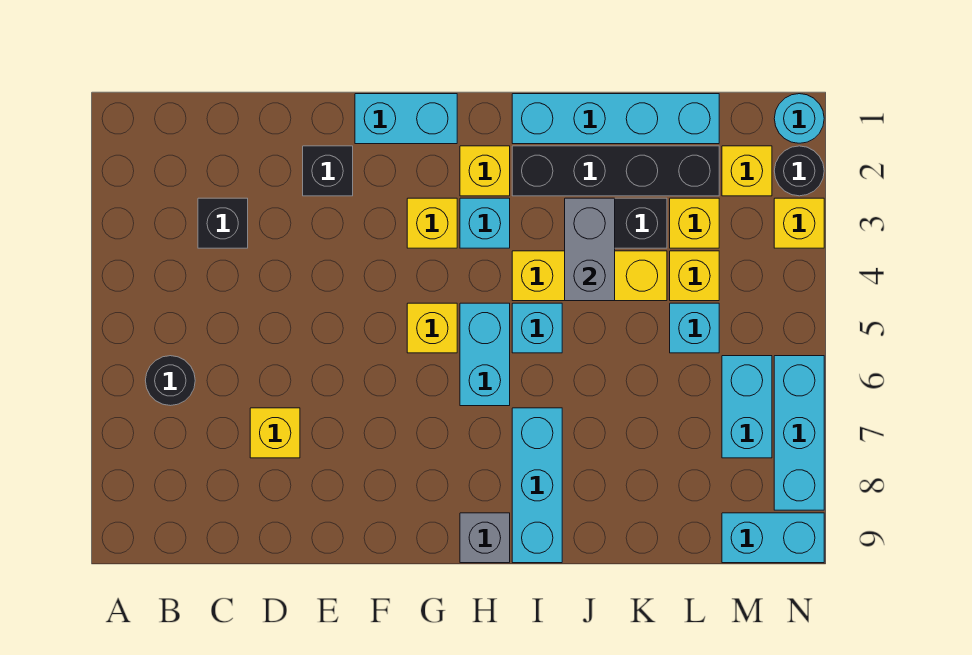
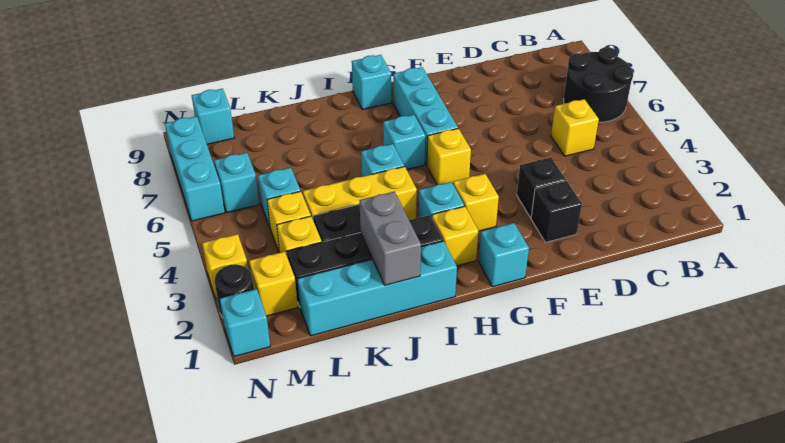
black 1x1 round brick [145,356,195,406] -> black 2x2 round brick [564,47,633,122]
black 1x1 brick [198,198,248,248] -> black 1x1 brick moved to [517,158,566,218]
yellow 1x1 brick [250,408,300,458] -> yellow 1x1 brick moved to [551,99,599,156]
cyan 1x2 brick [355,94,457,144] -> cyan 1x1 brick [478,223,529,287]
cyan 1x2 brick [460,303,510,406] -> cyan 1x1 brick [383,115,426,169]
grey 1x1 brick [460,513,510,563] -> cyan 1x1 brick [352,55,391,110]
cyan 1x3 brick [512,408,562,563] -> cyan 1x3 brick moved to [393,67,458,165]
grey 1x2 brick [565,198,615,301] -> grey 1x2 brick moved to [359,192,421,285]
cyan 1x2 brick [722,356,772,458] -> cyan 1x1 brick [214,153,259,213]
cyan 1x2 brick [722,513,824,563] -> cyan 1x1 brick [192,89,234,144]
cyan 1x1 round brick [774,94,824,143] -> cyan 1x1 brick [220,289,270,356]

